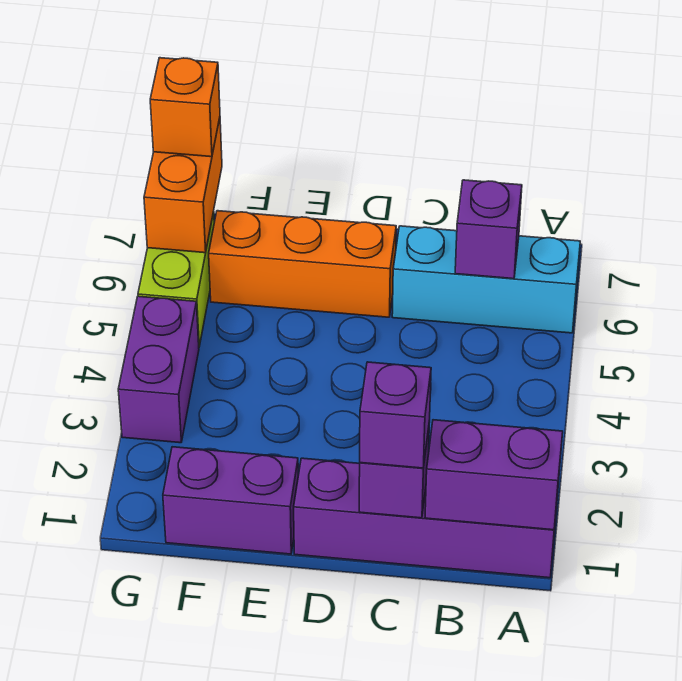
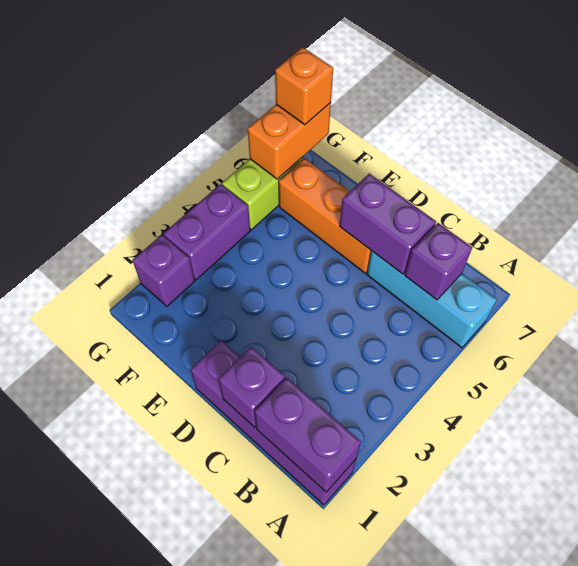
purple 1x1 brick [360,362,431,468] -> purple 1x1 brick moved to [132,235,195,306]
purple 1x2 brick [163,447,298,554] -> purple 1x2 brick moved to [340,174,436,274]

